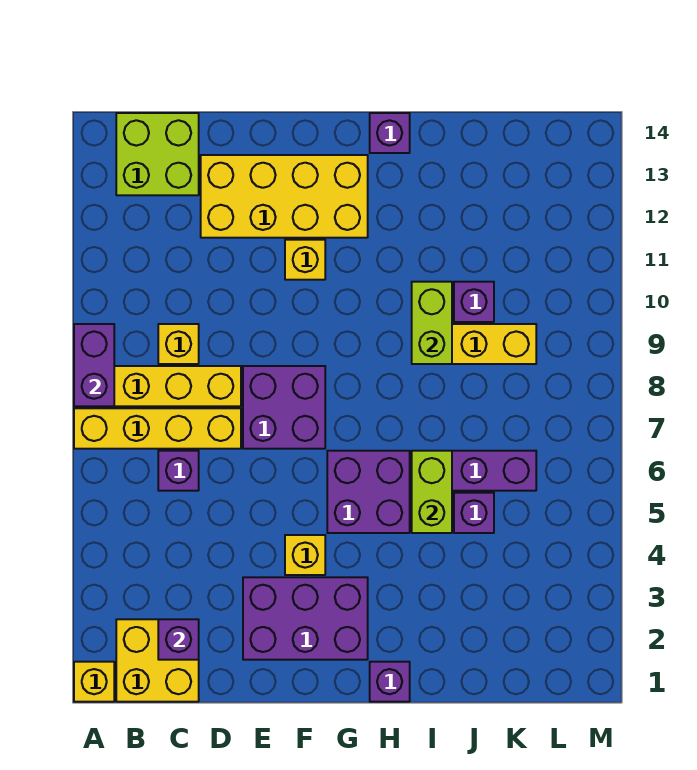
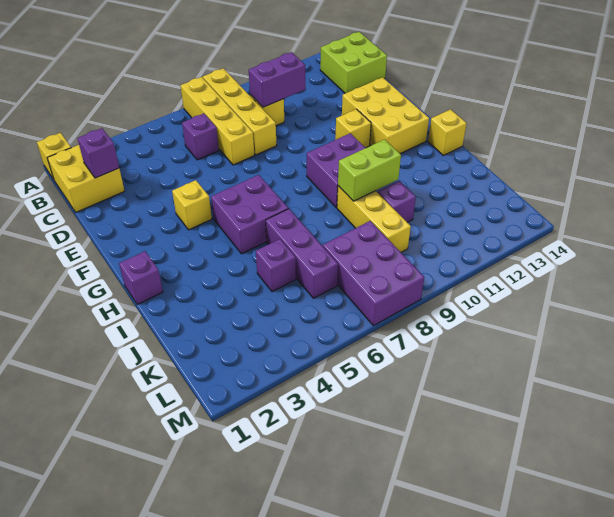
purple 1x2 brick [74,324,114,406] -> purple 1x2 brick moved to [249,52,305,107]
yellow 2x4 brick [201,155,368,238] -> yellow 2x3 brick [342,77,429,154]
purple 2x3 brick [243,577,368,660] -> purple 2x3 brick moved to [323,221,424,326]
purple 2x2 brick [243,366,325,449] -> purple 2x2 brick moved to [307,133,365,208]
purple 1x1 brick [370,113,410,153] -> yellow 1x1 brick [428,109,467,155]
lime 1x2 brick [412,451,452,533] -> none

